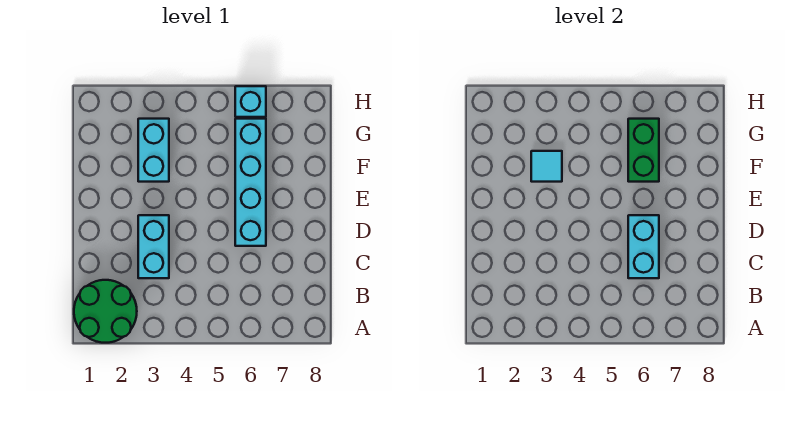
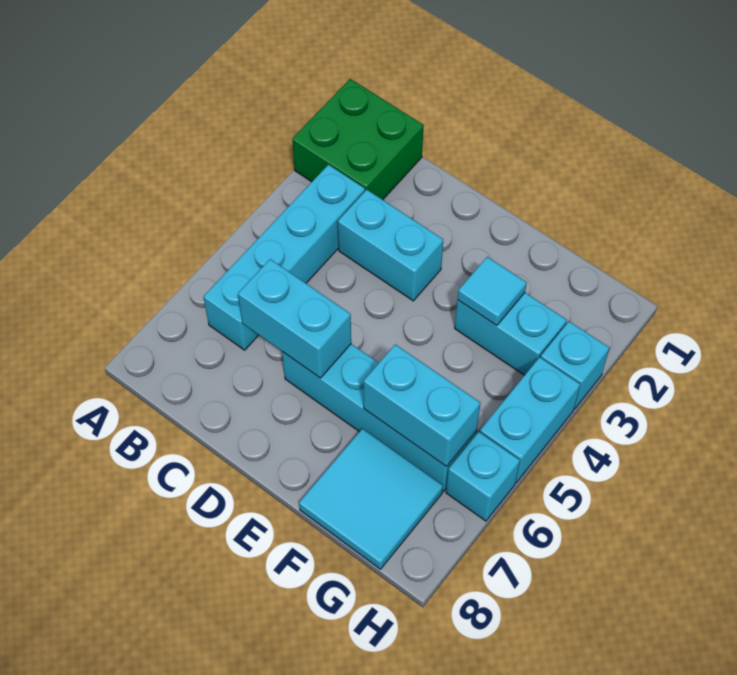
green 2x2 round brick [74,280,137,343] -> green 2x2 brick [292,79,424,200]
none -> cyan 1x4 brick [204,165,365,350]
green 1x2 brick [628,119,659,182] -> cyan 1x2 brick [364,344,480,467]
none -> cyan 2x2 tile [299,429,443,569]
none -> cyan 1x1 brick [541,321,609,409]
none -> cyan 1x2 brick [480,357,580,483]

